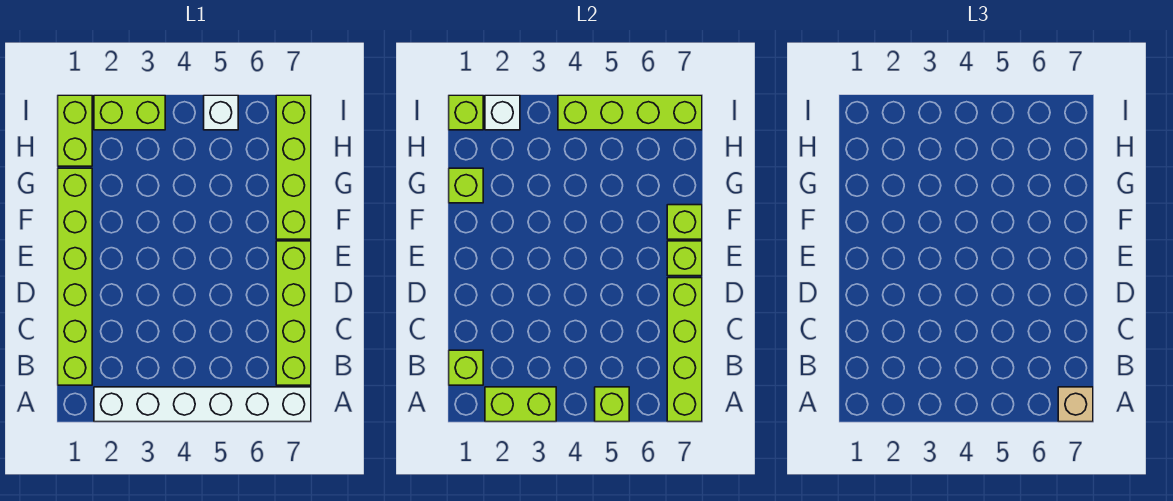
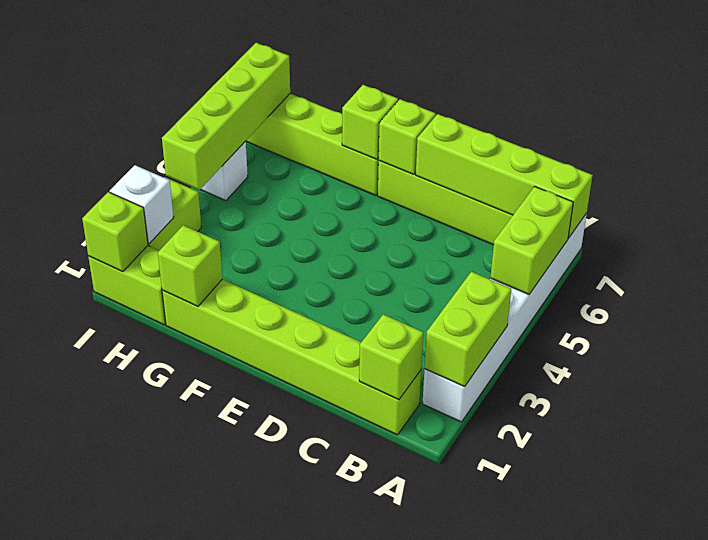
lime 1x1 brick [595,387,629,422] -> lime 1x2 brick [490,187,573,294]
tan 1x1 brick [1058,387,1093,422] -> none

